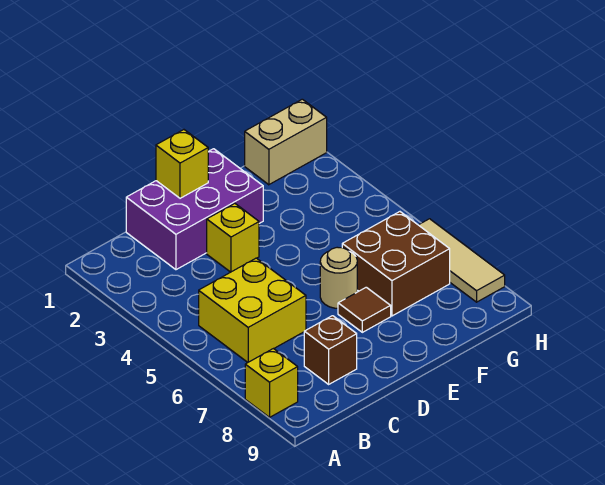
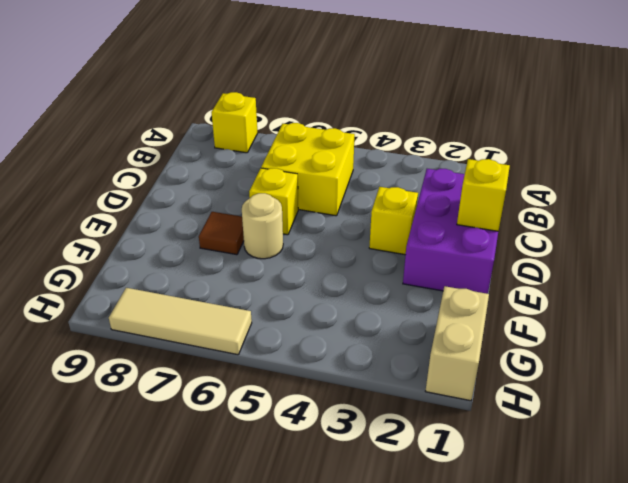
brown 1x1 brick [304,316,357,384] -> none
none -> yellow 1x1 brick [249,168,298,235]
brown 2x2 brick [342,212,450,316] -> none

